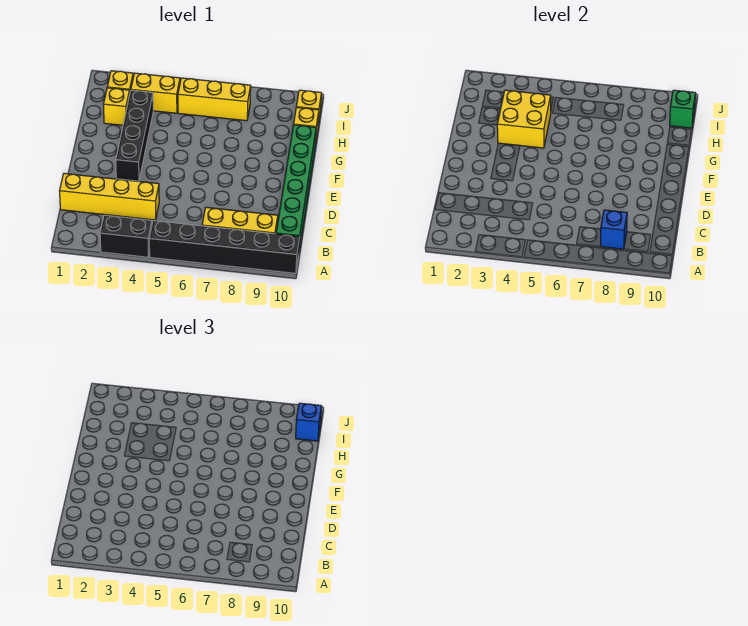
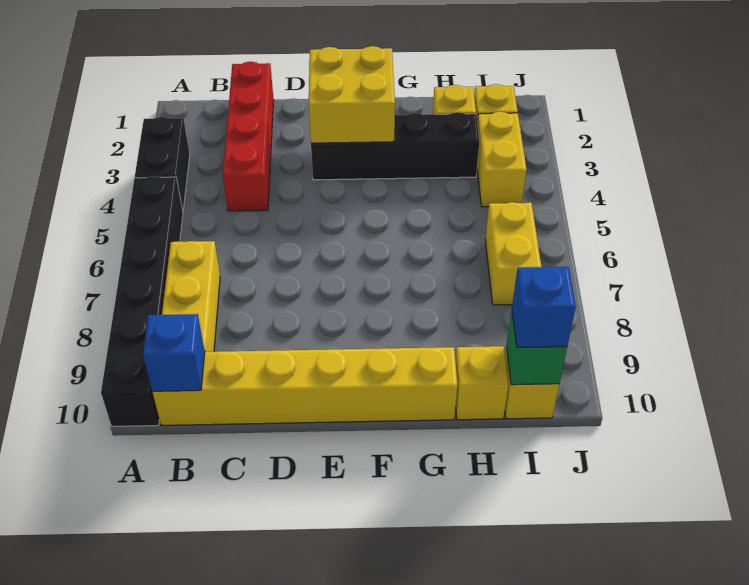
blue 1x1 brick [601,210,627,249] -> blue 1x1 brick moved to [143,314,205,391]
green 1x6 brick [276,125,316,250] -> yellow 1x6 brick [153,347,457,425]
yellow 1x4 brick [60,173,159,220] -> red 1x4 brick [223,61,274,211]
yellow 2x2 brick [497,90,551,148] -> yellow 2x2 brick moved to [309,46,395,143]
yellow 1x3 brick [178,78,251,121] -> yellow 1x2 brick [485,202,541,305]

